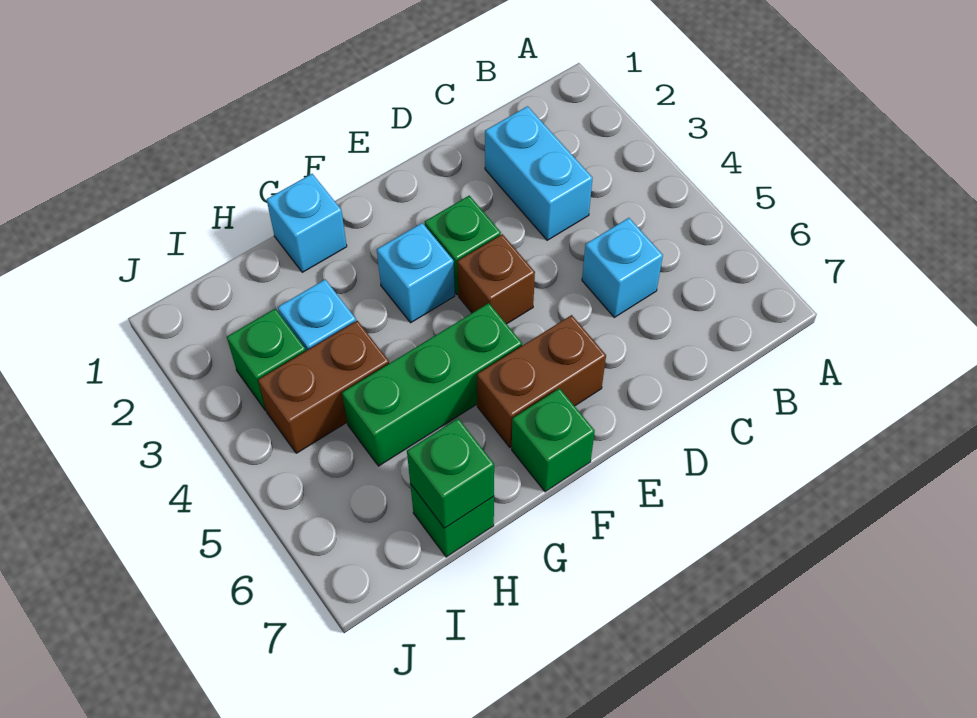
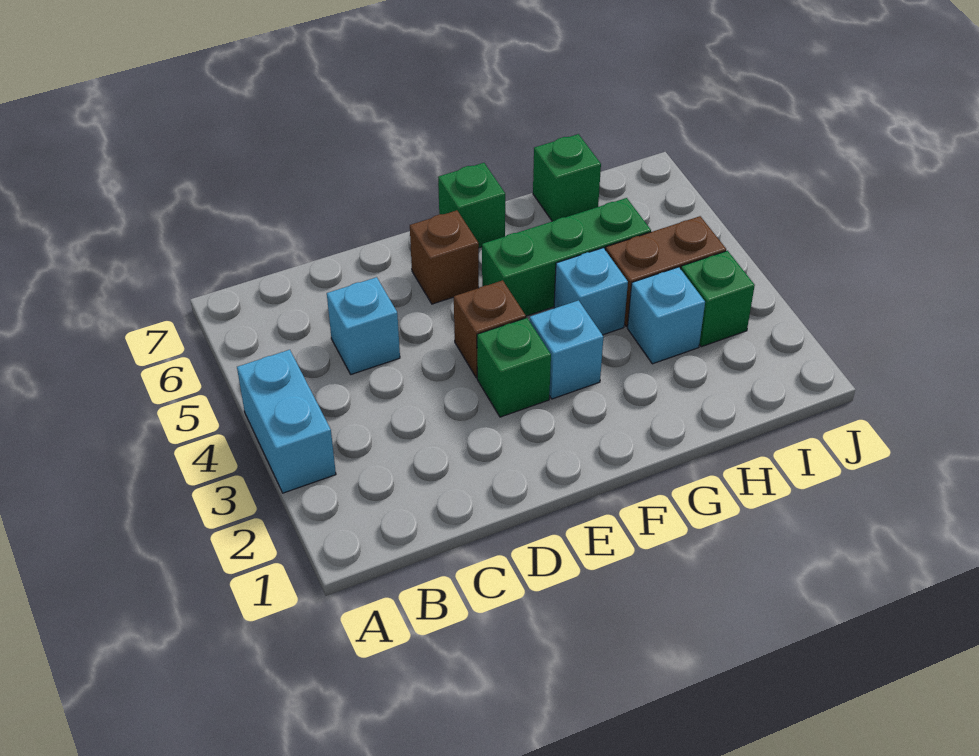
cyan 1x2 brick [485,106,593,240] -> cyan 1x2 brick moved to [237,350,336,493]
brown 1x2 brick [477,315,606,447] -> brown 1x1 brick [410,210,479,304]
cyan 1x1 brick [267,174,347,272] -> cyan 1x1 brick moved to [554,248,628,335]
green 1x1 brick [407,418,494,528] -> none

